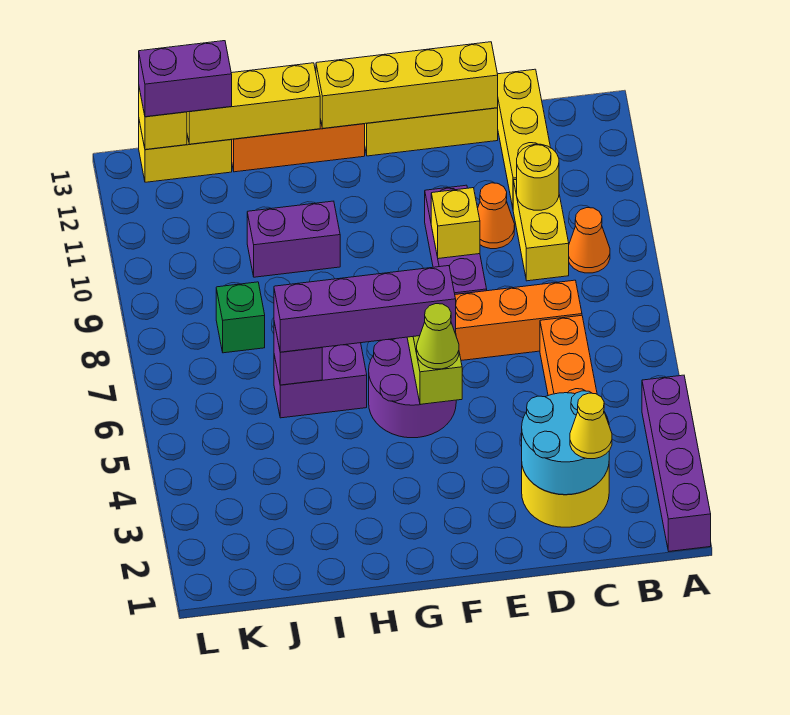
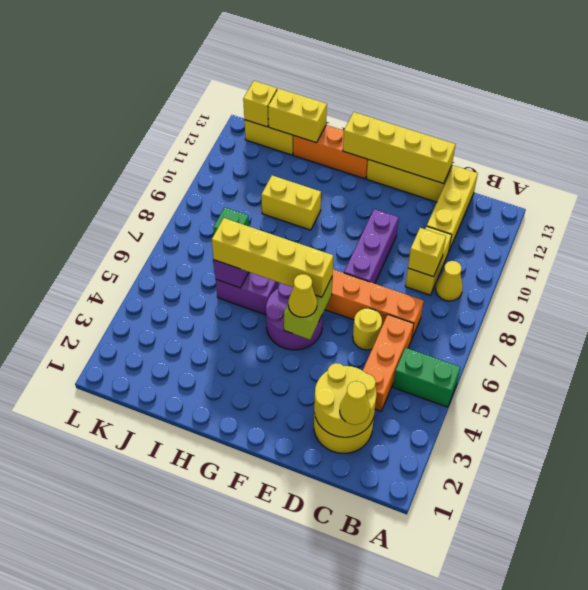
purple 1x4 brick [642,375,711,551] -> none
none -> green 1x2 brick [393,348,461,407]
orange 1x1 cone [569,208,610,273] -> yellow 1x1 cone [436,261,463,301]
cyan 2x2 round brick [522,391,609,495] -> yellow 2x2 round brick [314,363,376,437]
yellow 1x1 round brick [517,144,559,210] -> yellow 1x1 round brick moved to [353,308,382,350]
orange 1x1 cone [478,183,515,249] -> none
yellow 1x1 brick [431,188,480,259] -> yellow 1x1 brick moved to [408,228,446,277]
lime 1x1 cone [417,304,459,369] -> yellow 1x1 cone [288,274,317,317]
purple 1x4 brick [274,266,456,352] -> yellow 1x4 brick [212,218,333,297]
purple 1x2 brick [247,201,340,277] -> yellow 1x2 brick [261,175,321,230]
yellow 1x3 brick [187,63,320,144] -> yellow 1x2 brick [268,88,327,143]
purple 1x2 brick [139,41,232,117] -> none

